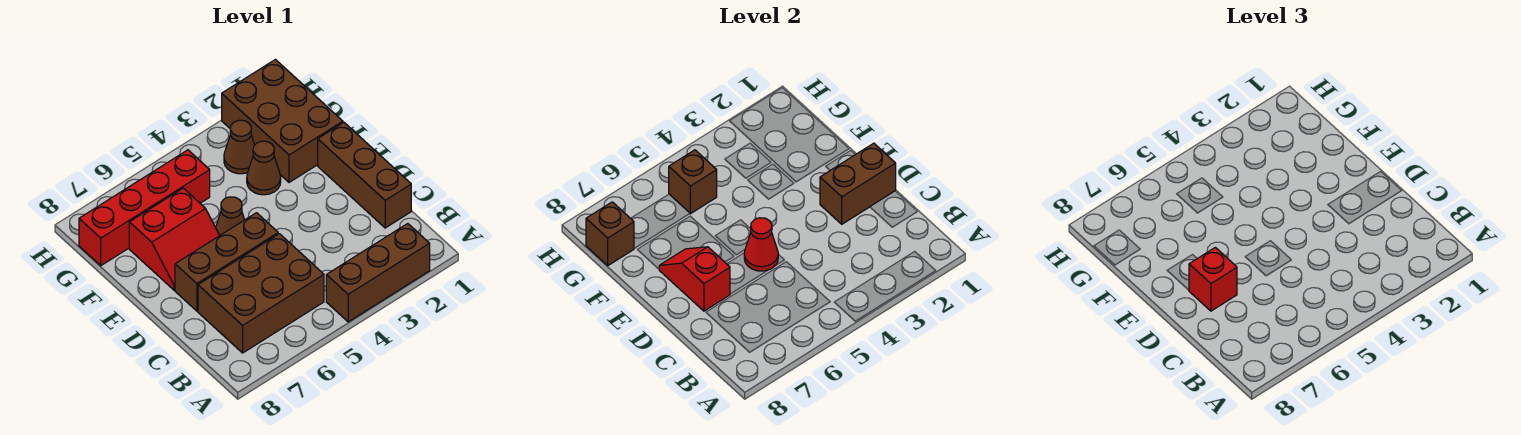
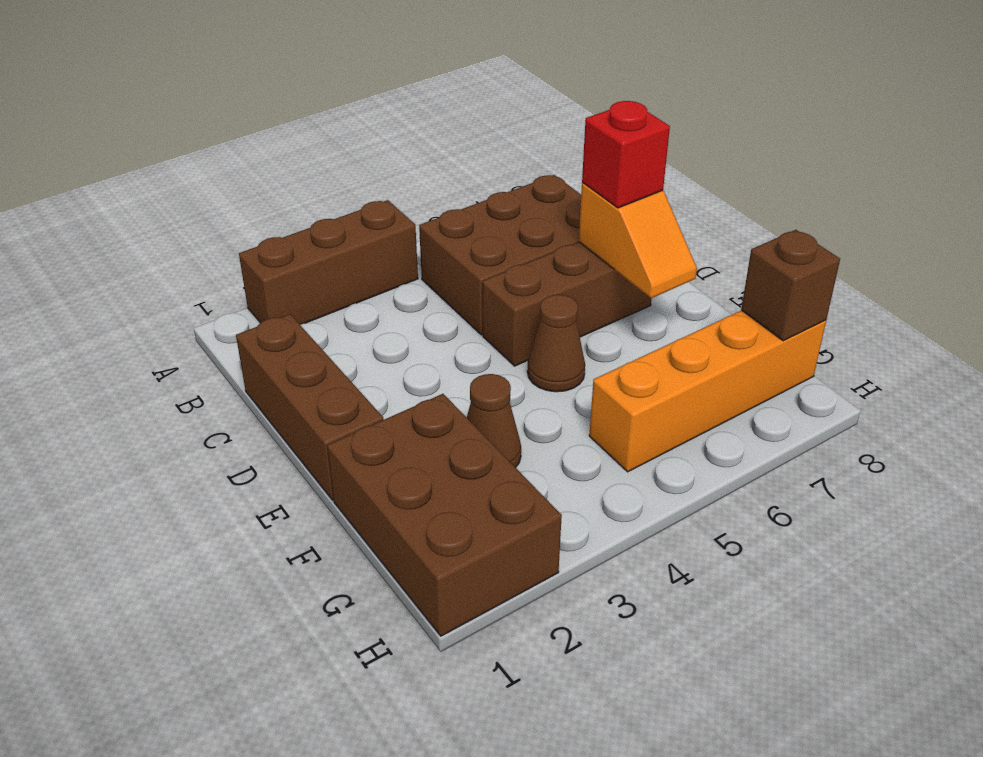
brown 1x2 brick [820,143,896,224] -> none
red 1x1 cone [744,218,778,271] -> none
red 1x2 slope [659,247,730,311] -> orange 1x2 slope [579,182,697,298]
red 2x2 slope [129,188,220,290] -> none
brown 1x1 cone [224,120,255,174] -> none
red 1x4 brick [79,150,210,266] -> orange 1x4 brick [589,310,826,472]
brown 1x1 brick [669,150,717,214] -> none

